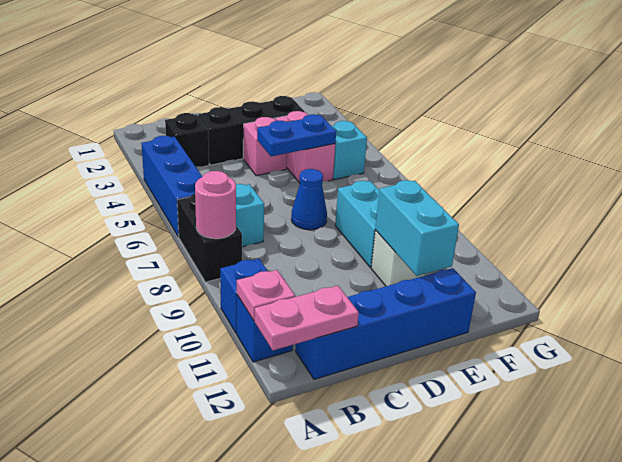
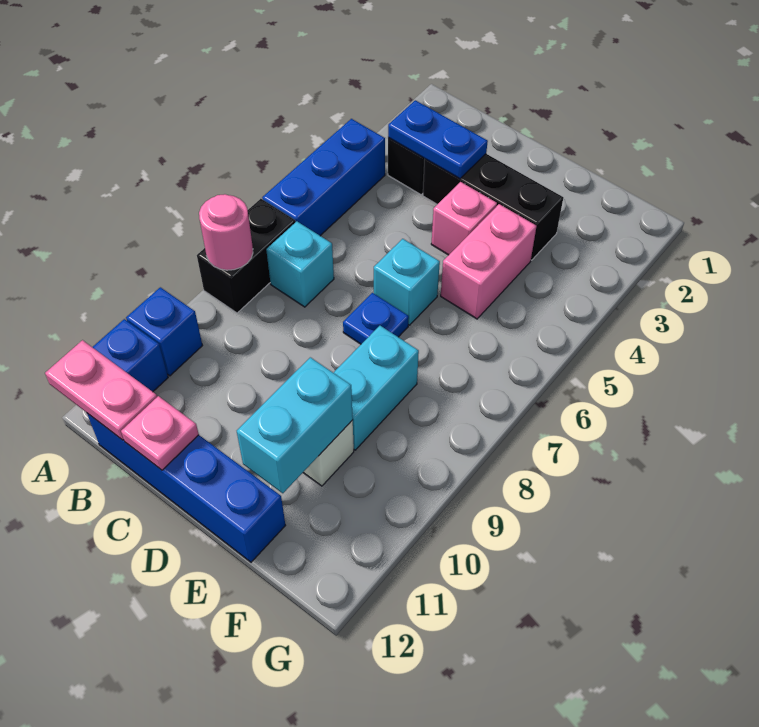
pink 1x1 plate [237,270,295,320] -> pink 1x1 plate moved to [121,396,199,470]
blue 1x2 plate [257,114,336,156] -> blue 1x2 plate moved to [388,100,488,179]
blue 1x1 cone [291,169,327,230] -> blue 1x1 plate [343,293,409,344]
cyan 1x1 brick [332,121,367,180] -> cyan 1x1 brick moved to [374,239,440,325]

